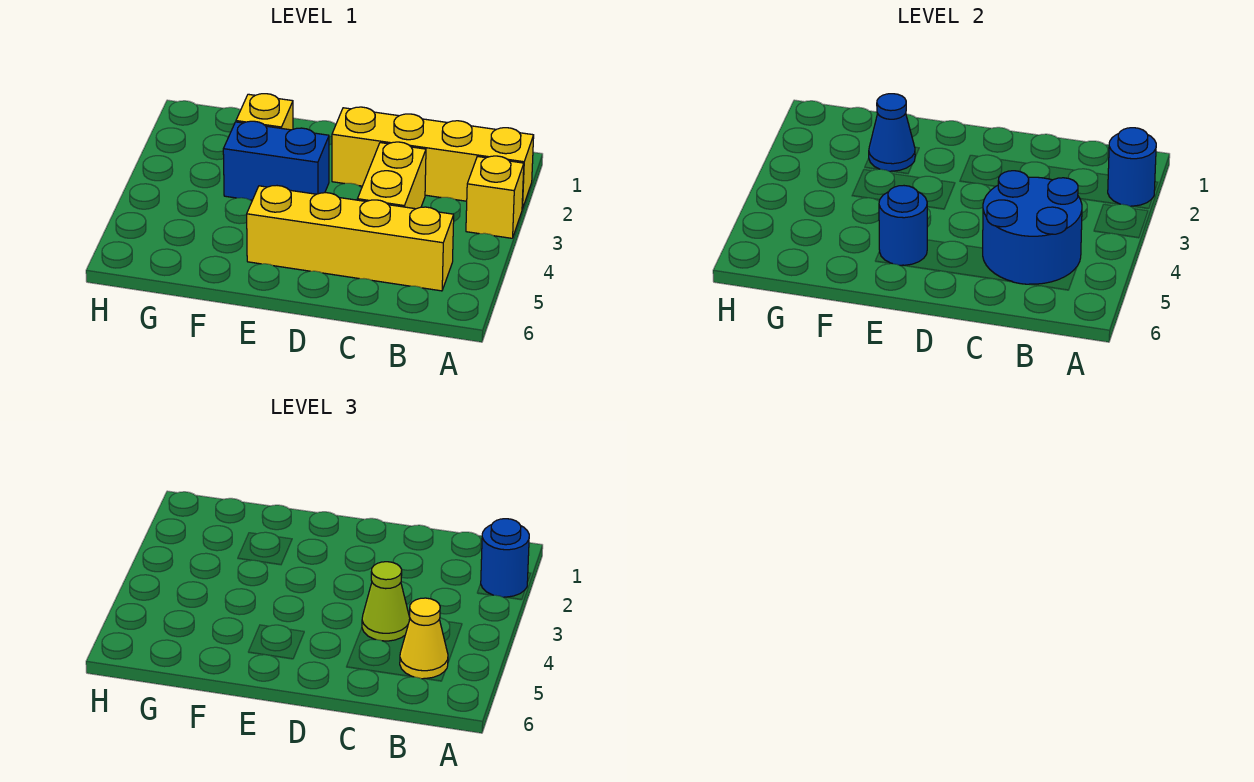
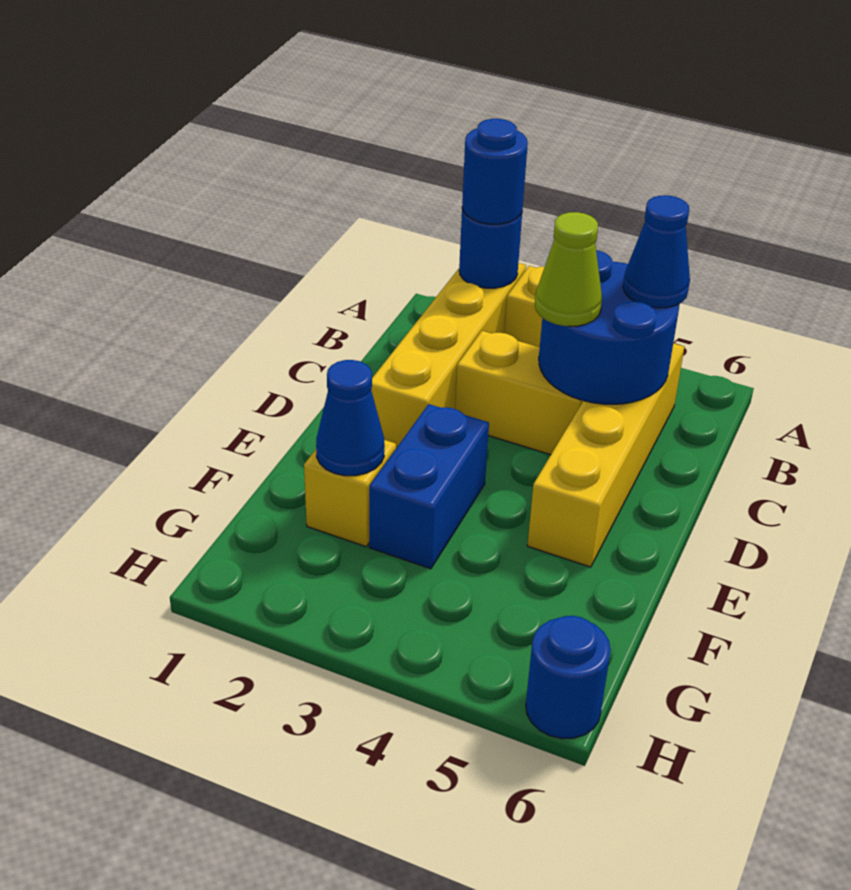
yellow 1x1 cone [400,598,448,679] -> blue 1x1 cone [623,195,690,308]
blue 1x1 round brick [879,186,927,266] -> blue 1x1 round brick moved to [526,616,611,739]

